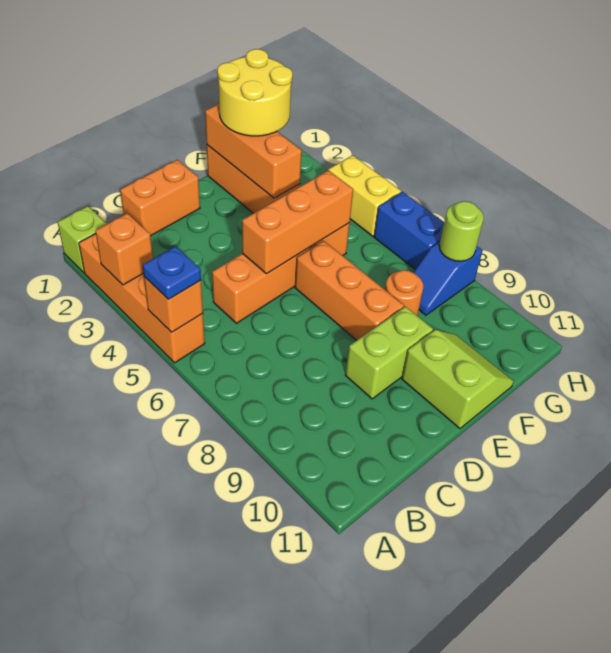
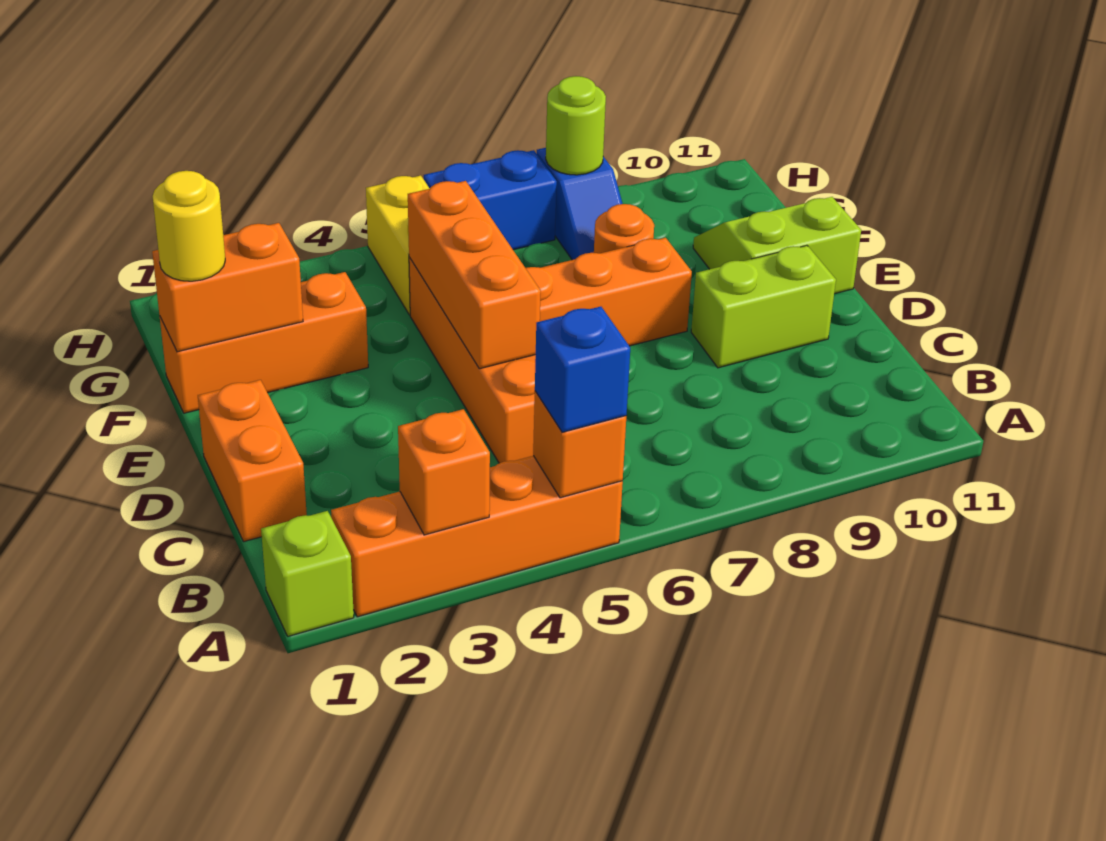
blue 1x1 plate [143,246,201,299] -> blue 1x1 brick [535,307,630,432]
lime 1x2 brick [345,306,433,399] -> lime 1x2 brick turned to [691,245,836,368]
orange 1x3 brick [205,104,302,198] -> orange 1x2 brick [152,223,303,352]
yellow 2x2 round brick [217,49,292,136] -> yellow 1x1 round brick [152,171,225,281]
yellow 1x2 brick [328,155,401,236] -> yellow 1x2 brick turned to [366,175,430,315]

